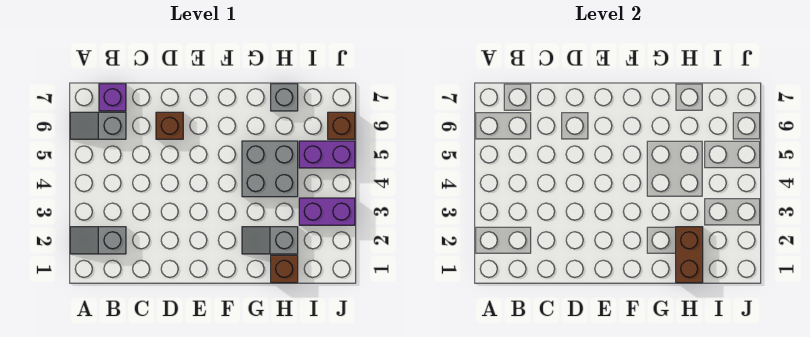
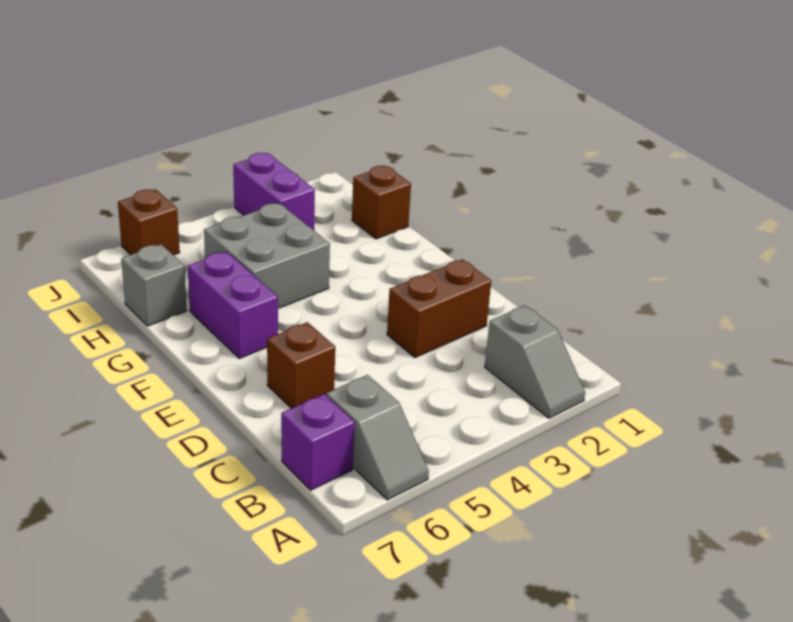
grey 1x2 slope [242,227,298,254] -> none
brown 1x2 brick [676,227,703,283] -> brown 1x2 brick moved to [387,259,491,358]
purple 1x2 brick [299,141,355,168] -> purple 1x2 brick moved to [188,252,278,358]

